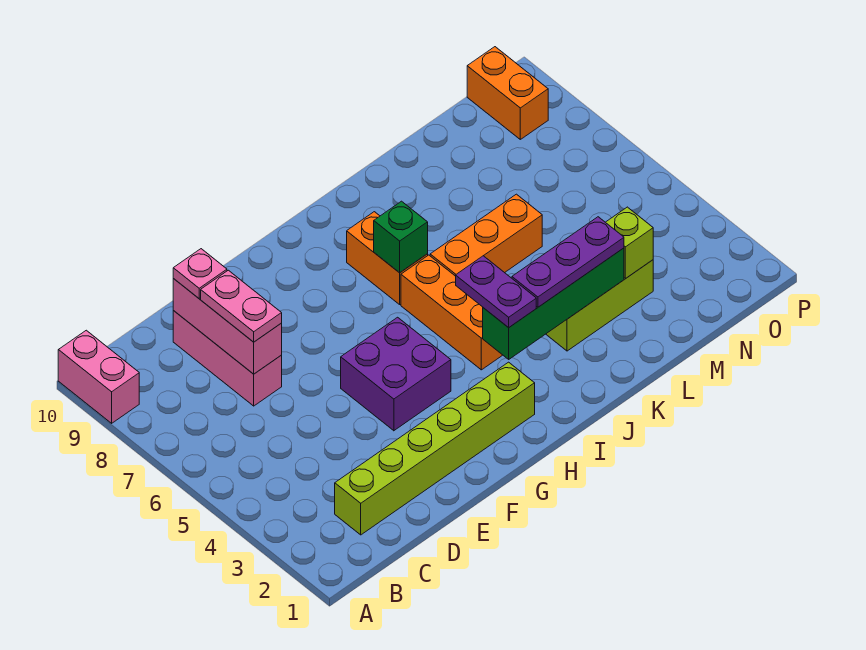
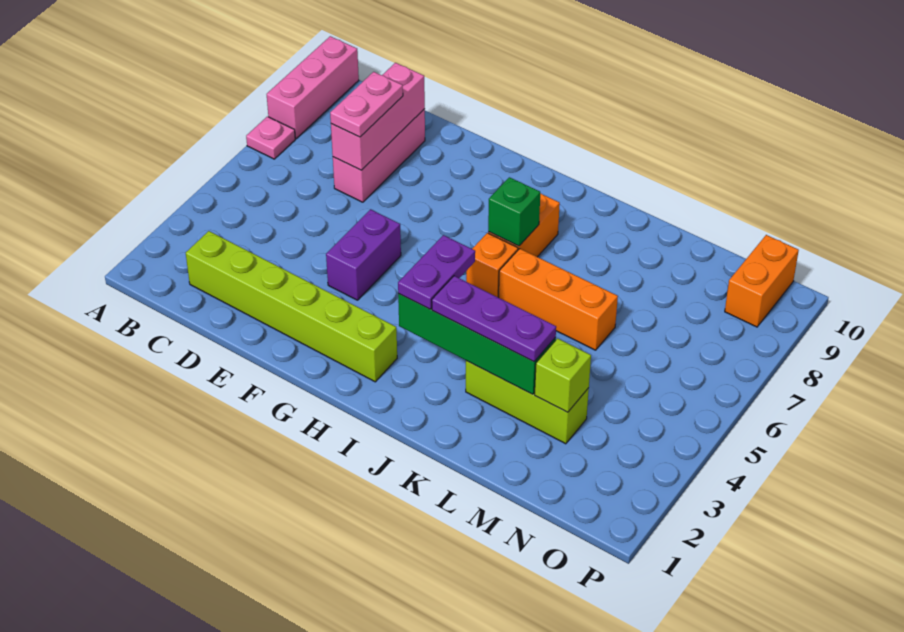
pink 1x2 brick [58,330,139,423] -> pink 1x3 brick [267,36,359,138]
pink 1x1 plate [173,249,227,298] -> pink 1x1 plate moved to [246,117,295,159]
purple 2x2 brick [341,317,451,431] -> purple 1x2 brick [326,209,401,300]
orange 1x3 brick [401,255,502,370] -> orange 1x1 brick [466,233,518,298]

